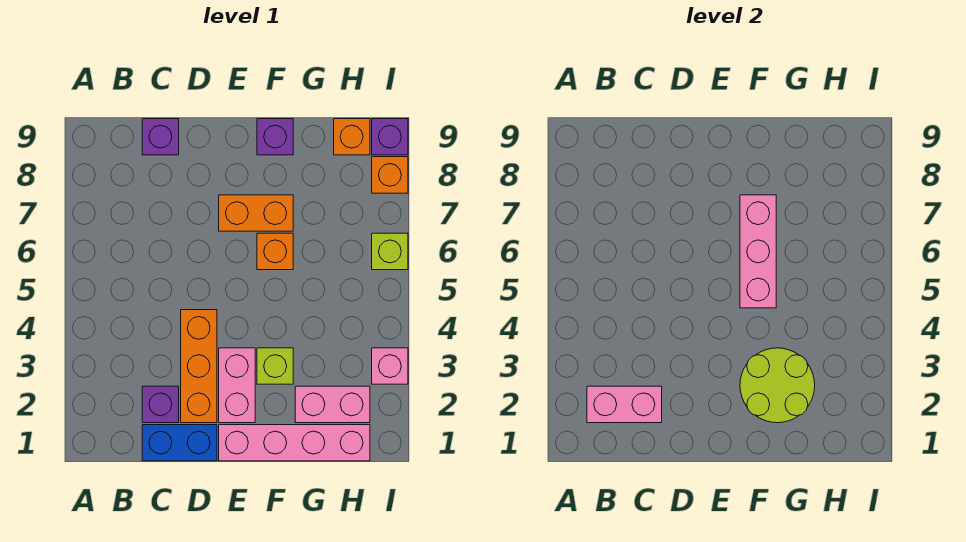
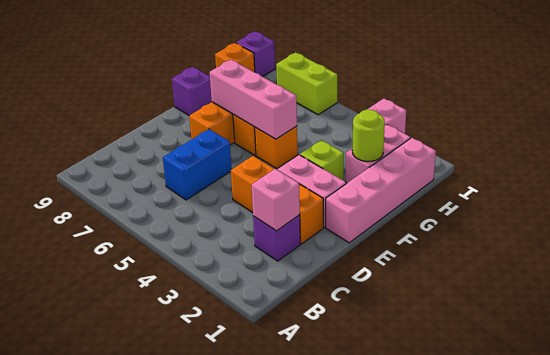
pink 1x2 brick [587,386,662,423] -> pink 1x1 brick [252,169,300,231]
blue 1x2 brick [142,425,217,461] -> blue 1x2 brick moved to [163,129,232,200]
purple 1x1 brick [142,119,179,155] -> none
lime 2x2 round brick [740,348,815,423] -> lime 1x1 round brick [352,110,385,162]
lime 1x1 brick [372,233,408,270] -> lime 1x2 brick [276,52,337,115]
orange 1x1 brick [372,157,408,193] -> orange 1x1 brick moved to [255,126,298,169]

